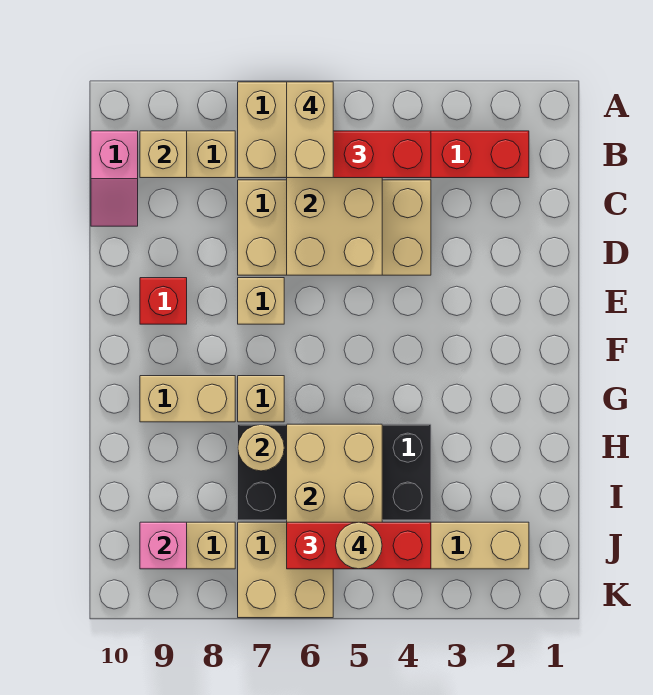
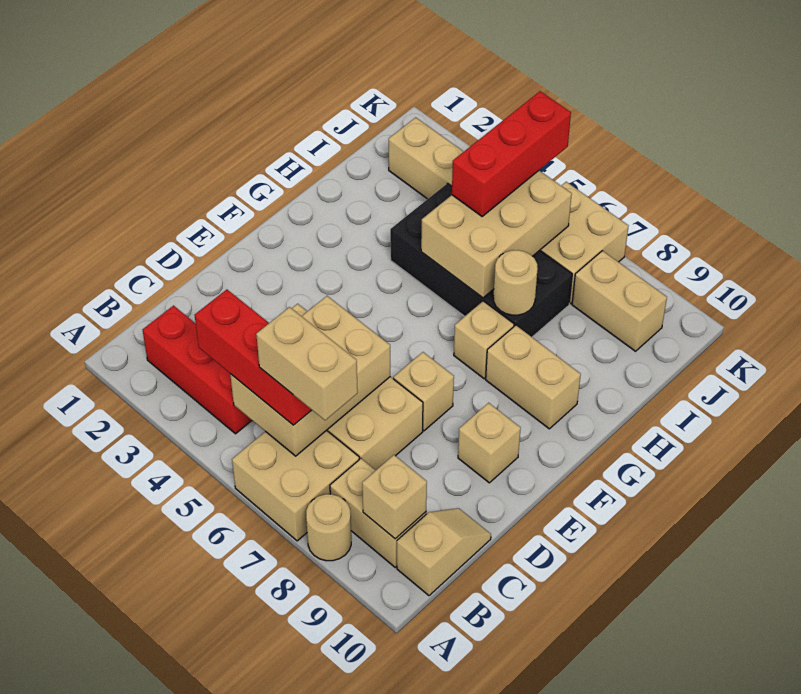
tan 1x2 brick [287,82,333,178] -> tan 1x2 brick turned to [256,307,358,420]
pink 1x2 slope [91,131,138,226] -> tan 1x2 slope [397,508,491,596]
red 1x1 brick [140,278,187,324] -> tan 1x1 brick [458,403,521,483]
red 1x3 brick [287,522,431,569] -> red 1x3 brick turned to [452,91,571,216]
tan 1x1 round brick [336,522,382,569] -> tan 1x1 round brick moved to [306,494,351,561]
pink 1x1 brick [140,522,187,569] -> none

